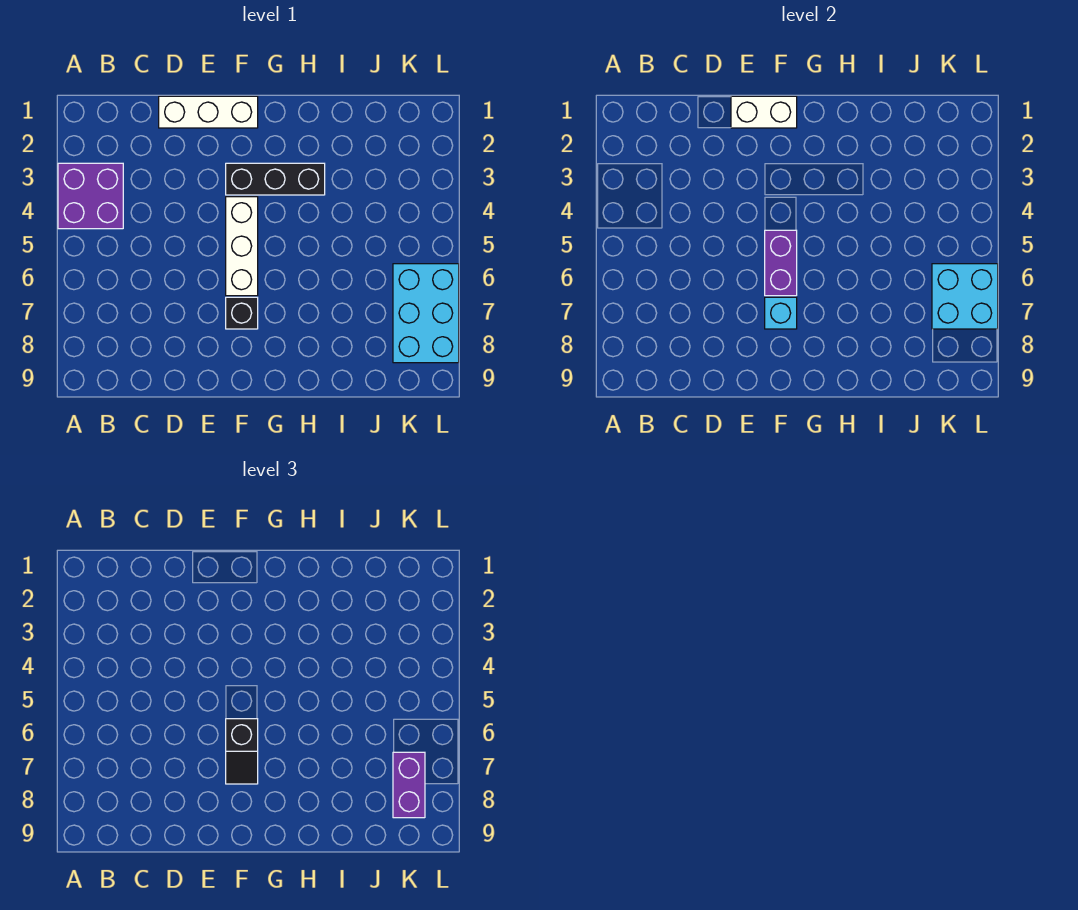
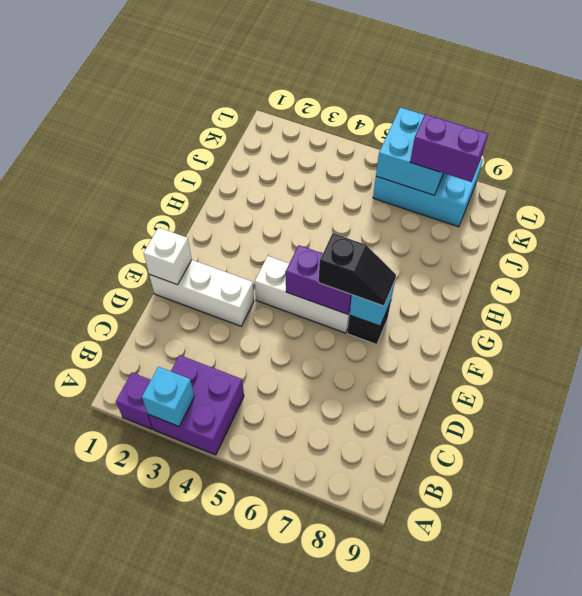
none -> purple 1x1 brick [116,373,153,429]
none -> cyan 1x1 brick [142,367,194,426]
white 1x3 brick [159,96,258,128] -> white 1x3 brick turned to [149,260,254,326]
white 1x2 brick [731,96,797,128] -> white 1x1 brick [144,227,192,285]
black 1x3 brick [226,163,325,195] -> none

